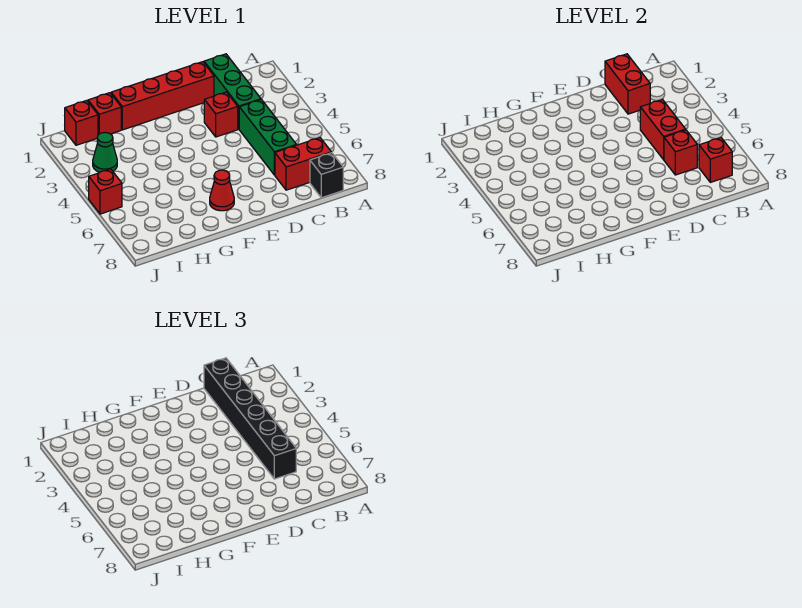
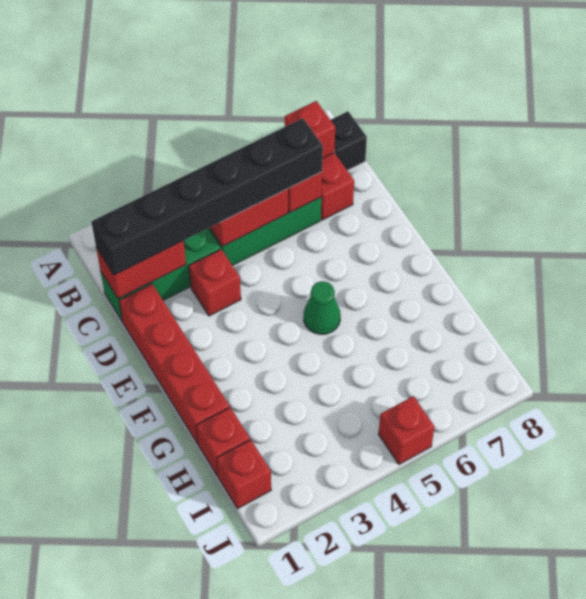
red 1x1 cone [210,170,234,211] -> none
green 1x1 cone [93,132,117,172] -> green 1x1 cone moved to [304,281,341,334]

